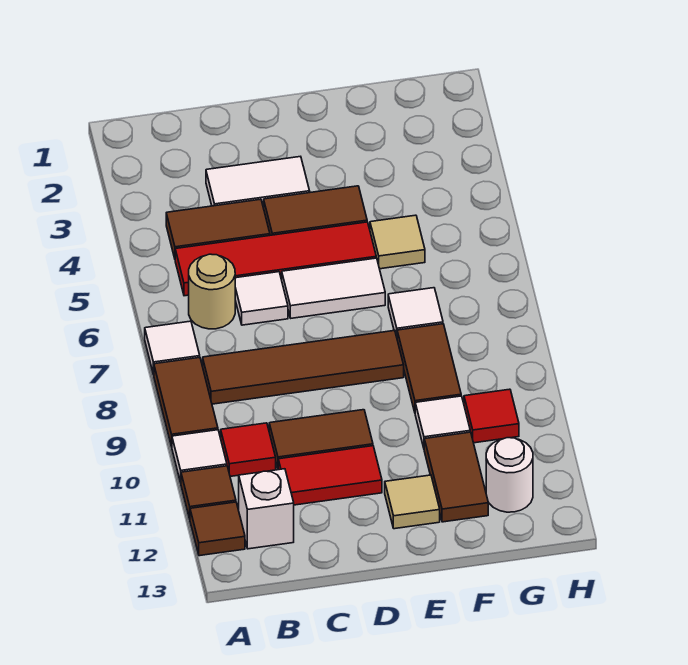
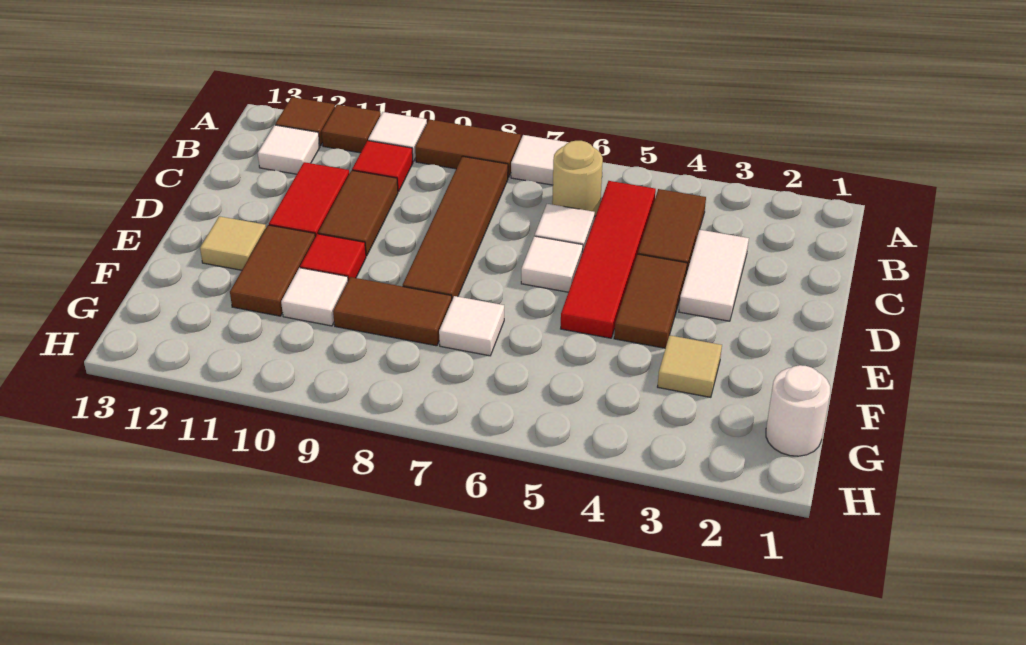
white 1x1 brick [239,469,294,549] -> white 1x1 tile [258,125,320,174]
white 1x2 tile [282,258,385,318] -> white 1x1 tile [521,236,583,292]
tan 1x1 tile [370,215,425,269] -> tan 1x1 tile moved to [658,335,722,397]
brown 1x2 tile [424,432,488,522] -> brown 1x2 tile turned to [230,225,315,316]
red 1x1 tile [464,389,519,443] -> red 1x1 tile moved to [300,234,366,280]
white 1x1 round brick [486,438,533,512] -> white 1x1 round brick moved to [766,365,830,456]

